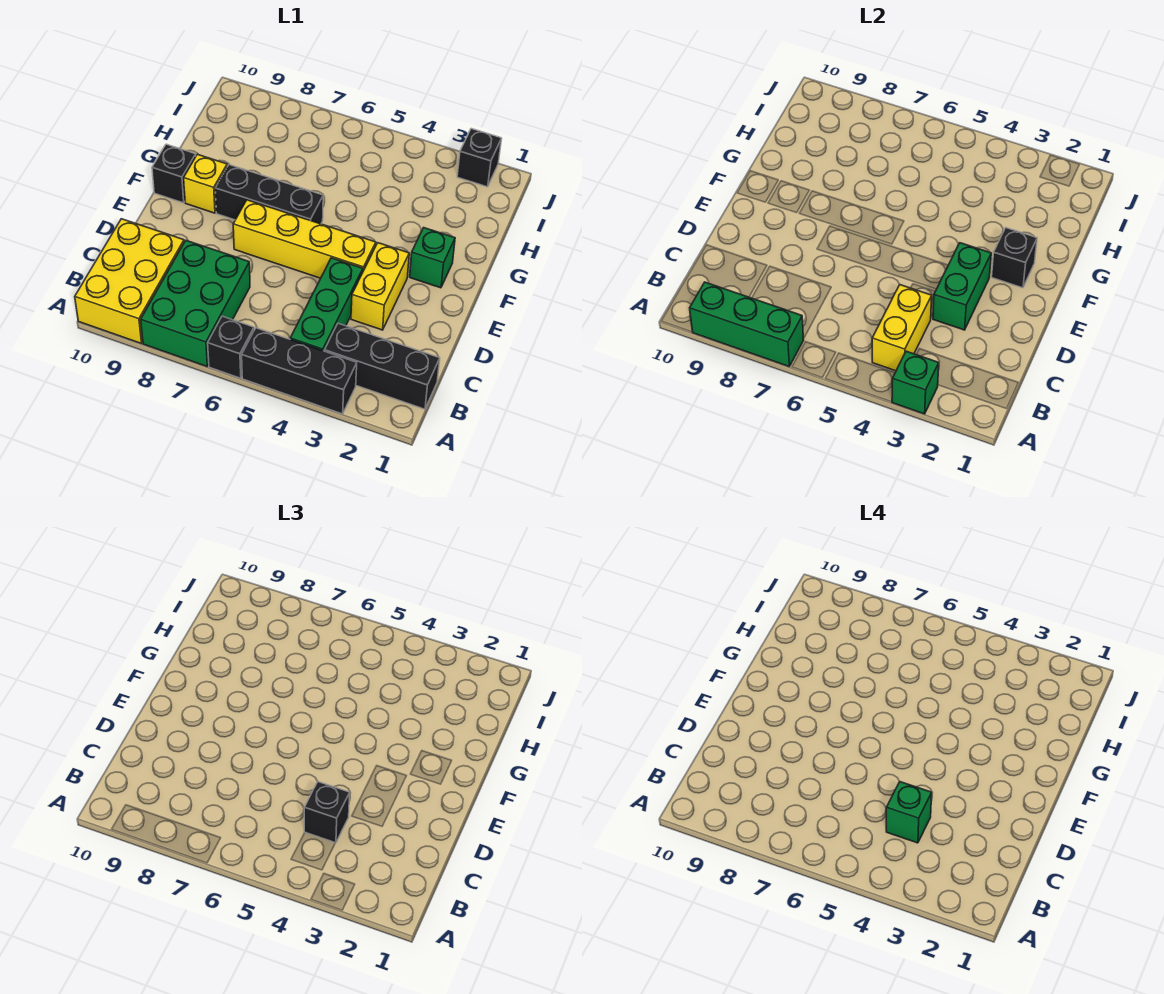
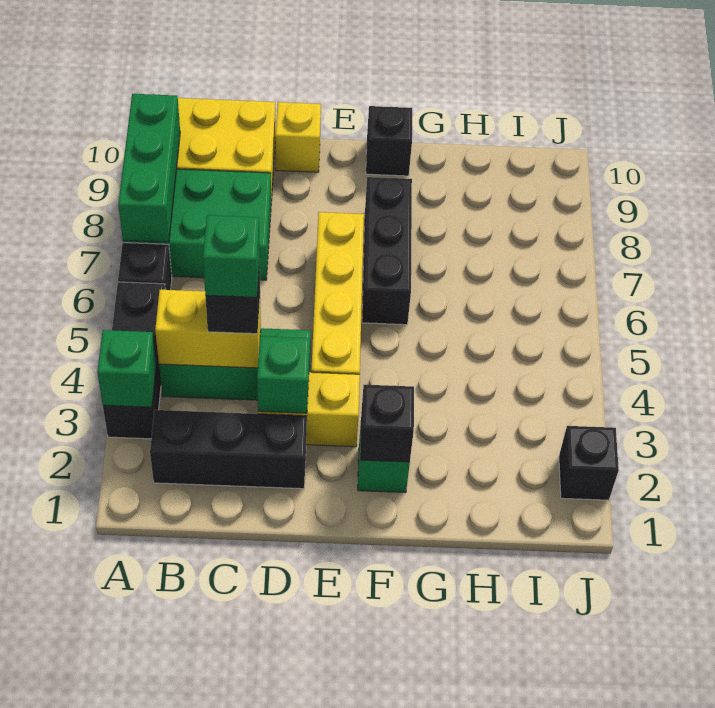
black 1x3 brick [325,323,440,409] -> black 1x3 brick turned to [150,410,307,489]
green 1x2 brick [933,243,991,330] -> green 1x1 brick [257,336,310,413]
yellow 1x1 brick [184,154,227,213] -> yellow 1x1 brick moved to [276,102,321,172]

